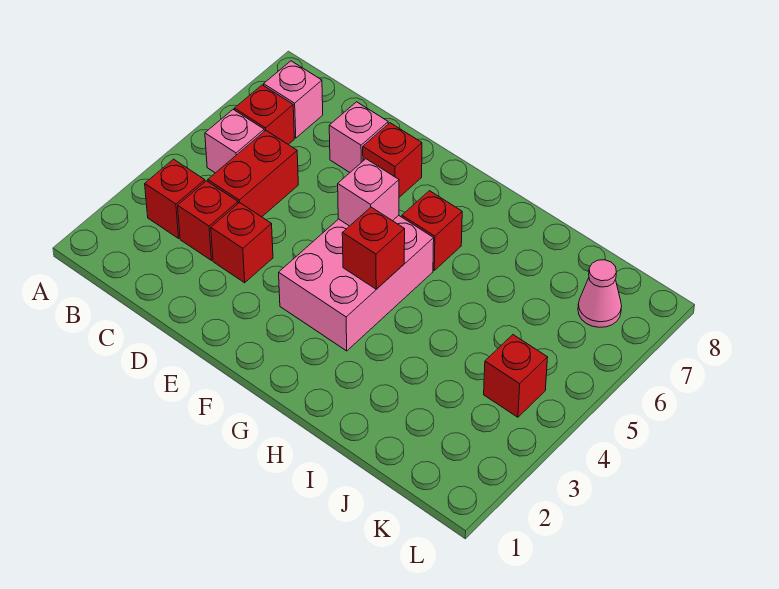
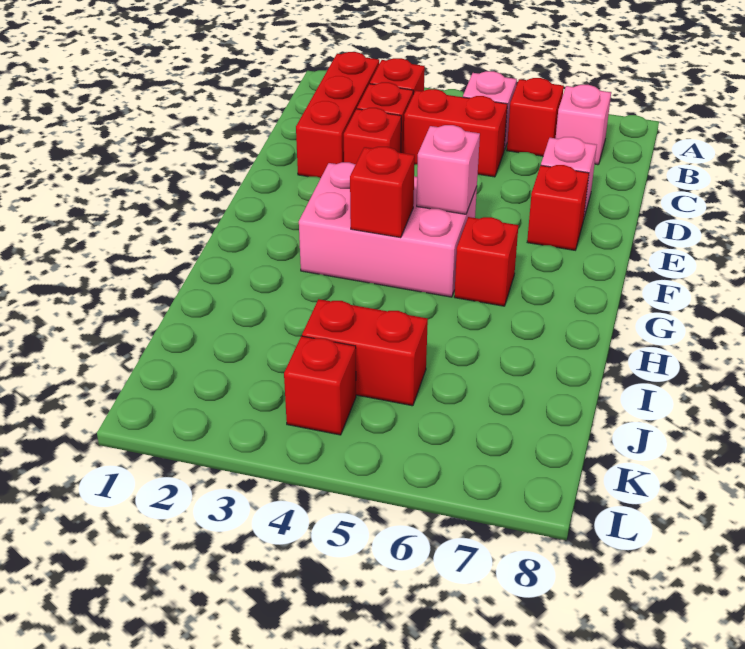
none -> red 1x3 brick [296,52,379,178]
none -> red 1x2 brick [302,299,428,406]
pink 1x1 cone [578,260,622,327] -> none

